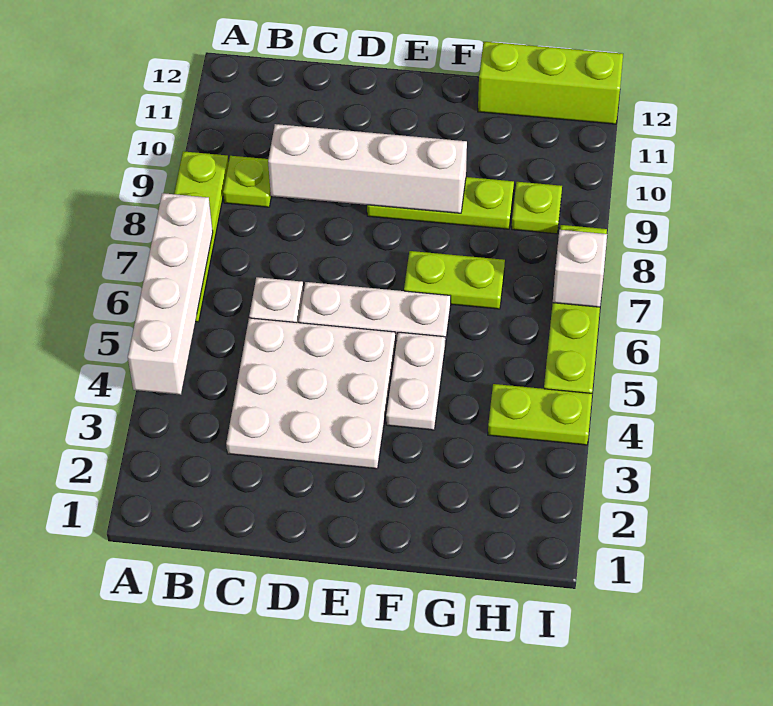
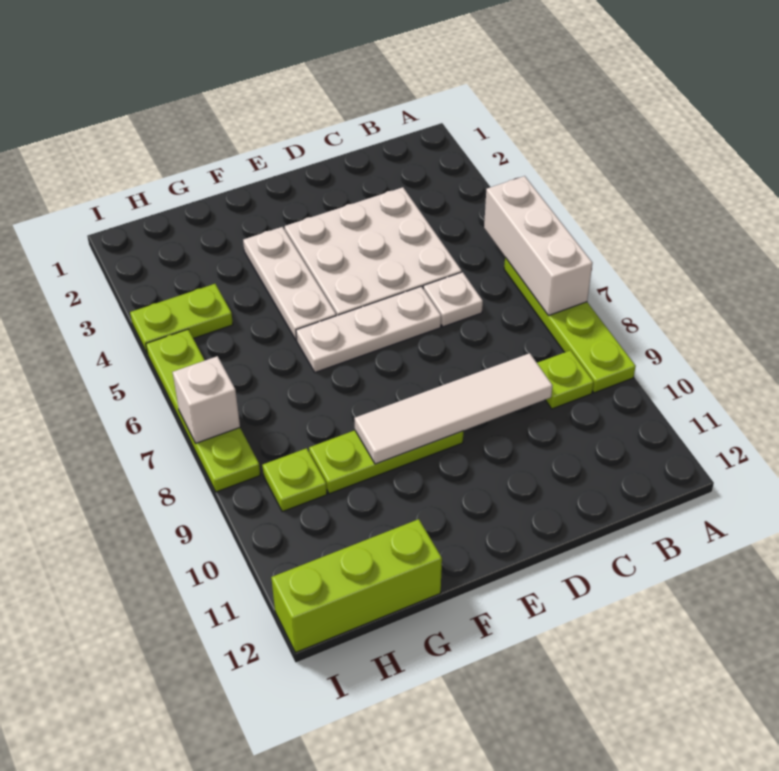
white 1x4 brick [128,193,213,395] -> white 1x3 brick [484,176,592,316]
white 1x4 brick [268,124,467,213] -> white 1x4 tile [355,353,552,464]
white 1x2 plate [386,332,445,430] -> white 1x3 plate [243,227,336,340]
lime 1x2 plate [404,251,505,309] -> none

